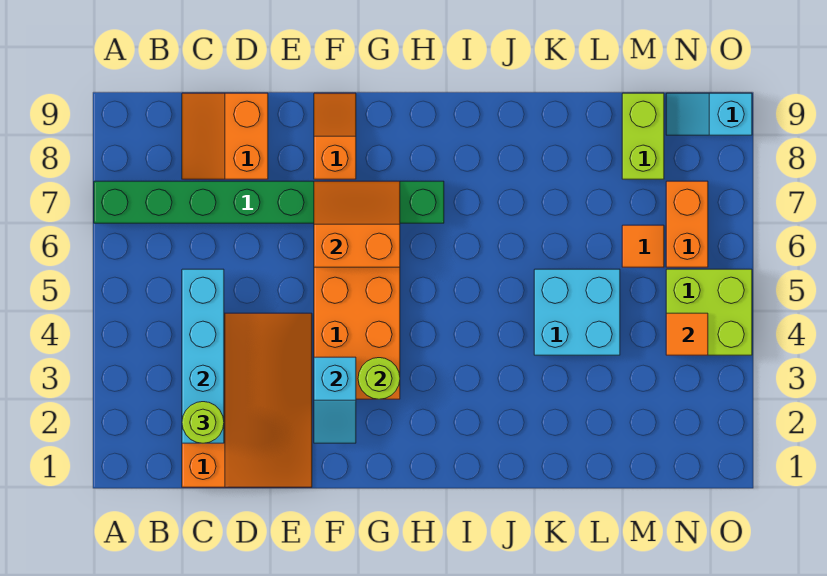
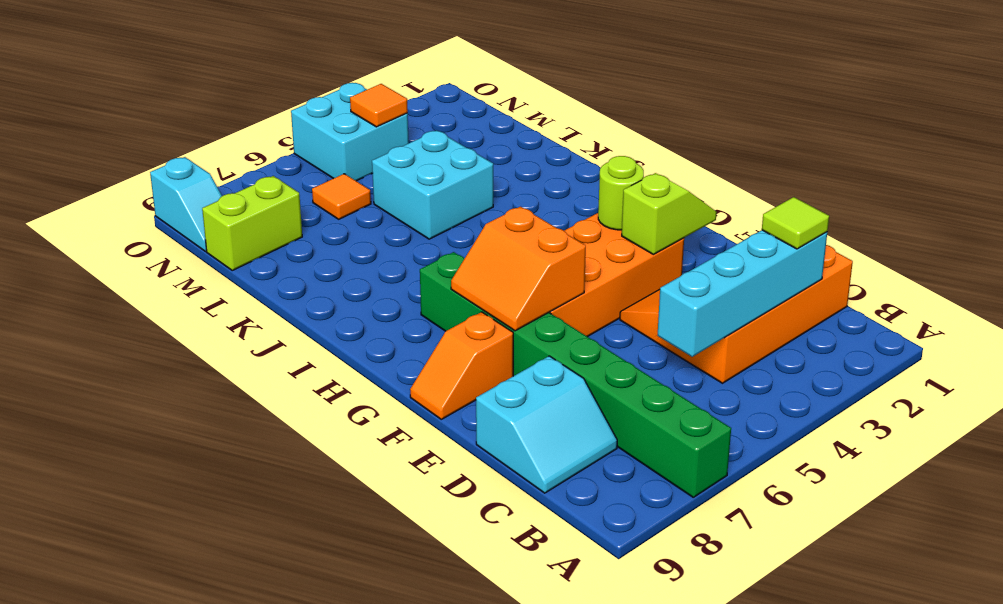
lime 1x1 round brick [182,402,224,443] -> lime 1x1 tile [762,197,829,249]
orange 2x2 slope [182,93,268,179] -> cyan 2x2 slope [476,356,617,493]
cyan 1x2 slope [314,357,356,443] -> lime 1x2 slope [622,173,717,254]
lime 2x2 brick [666,269,752,355] -> cyan 2x2 brick [291,83,409,181]
orange 1x2 brick [666,181,708,267] -> none

